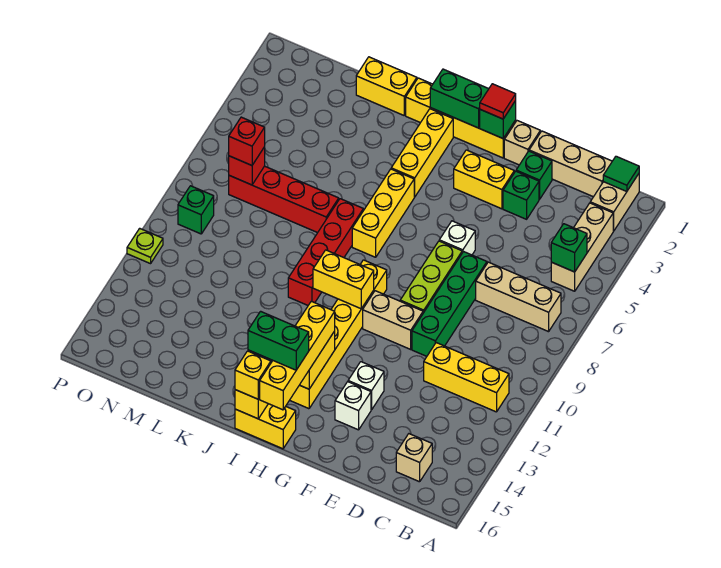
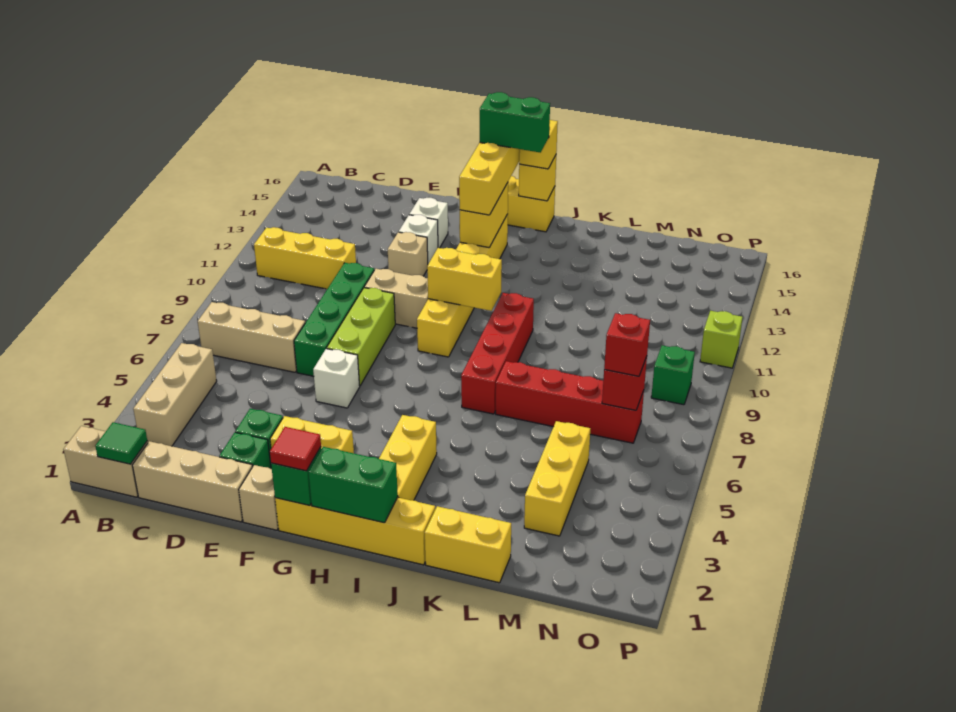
tan 1x2 brick [590,174,639,231] -> tan 1x2 brick turned to [63,426,148,497]
green 1x1 brick [551,224,587,272] -> none
tan 1x1 brick [396,434,432,482] -> tan 1x1 brick moved to [388,232,428,276]
yellow 1x3 brick [352,169,414,257] -> yellow 1x3 brick moved to [524,421,590,536]
lime 1x1 plate [127,228,163,264] -> lime 1x1 brick [700,311,743,368]

